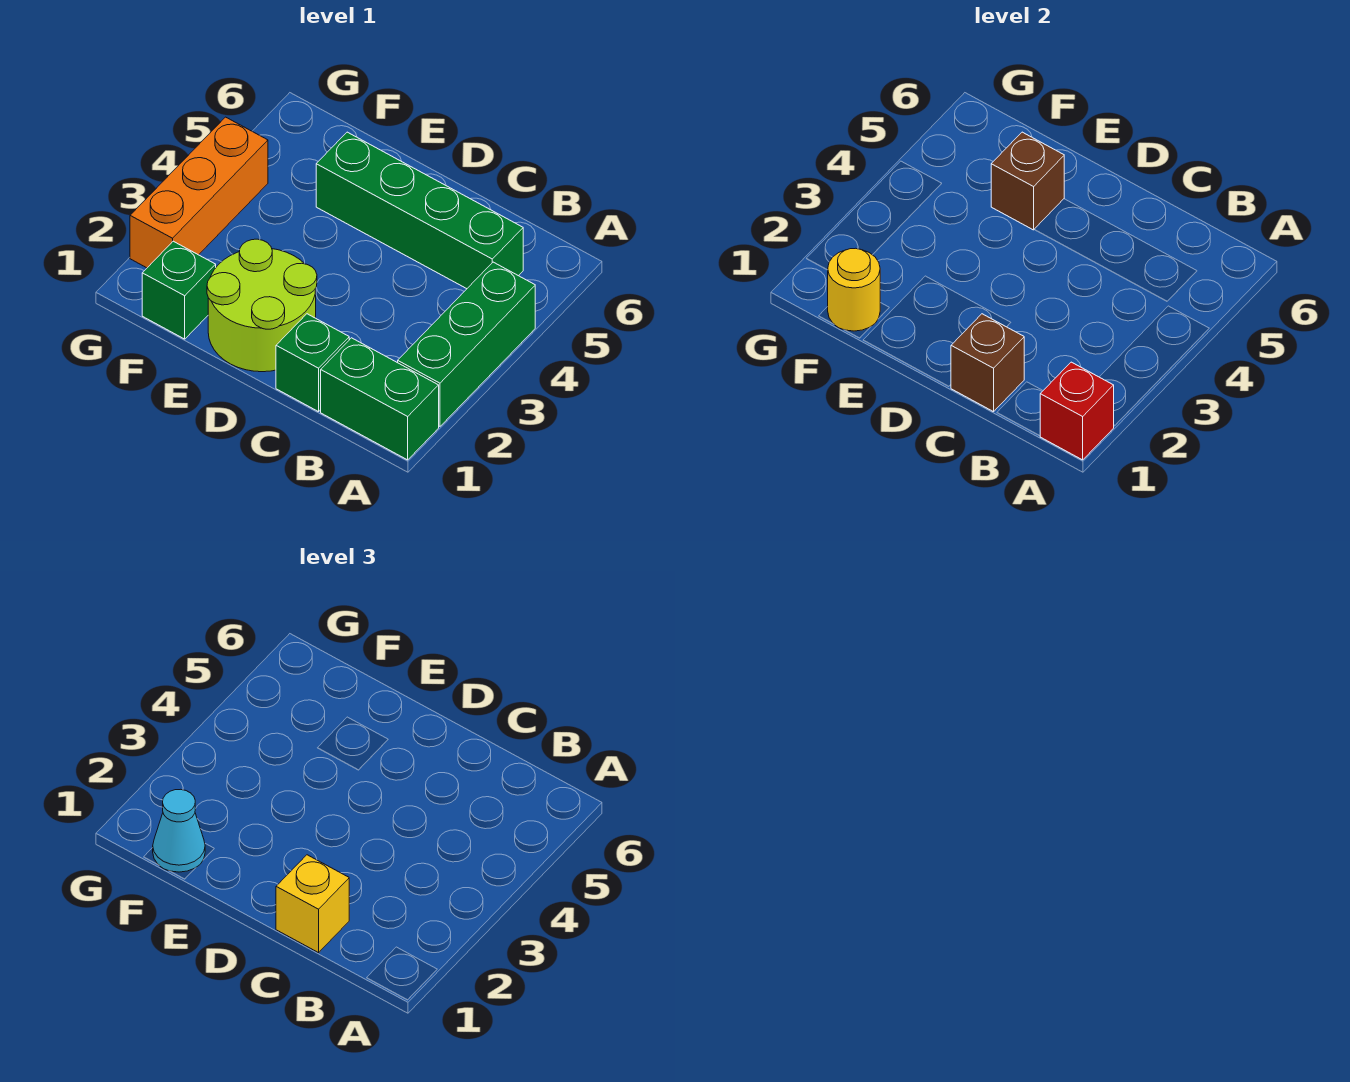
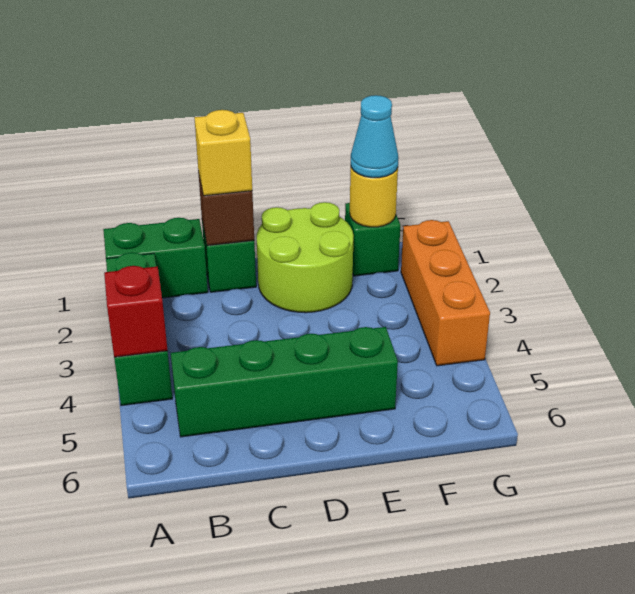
red 1x1 brick [1040,362,1114,460] -> red 1x1 brick moved to [104,266,168,357]
brown 1x1 brick [991,132,1064,230] -> none

